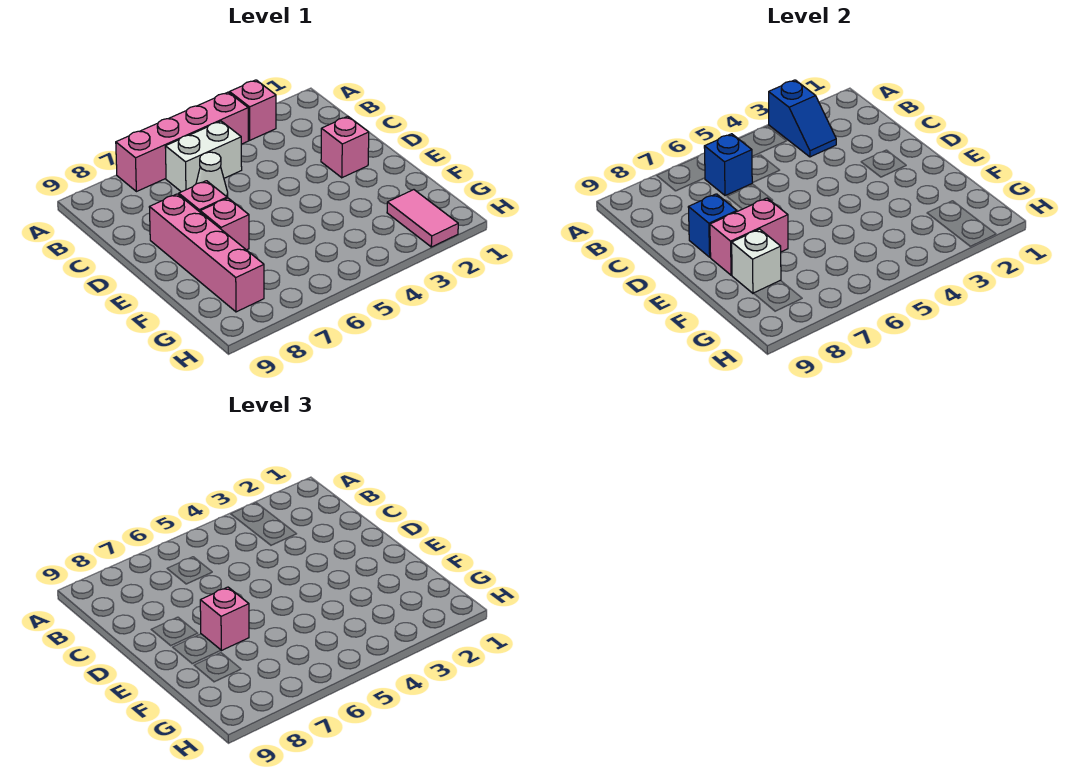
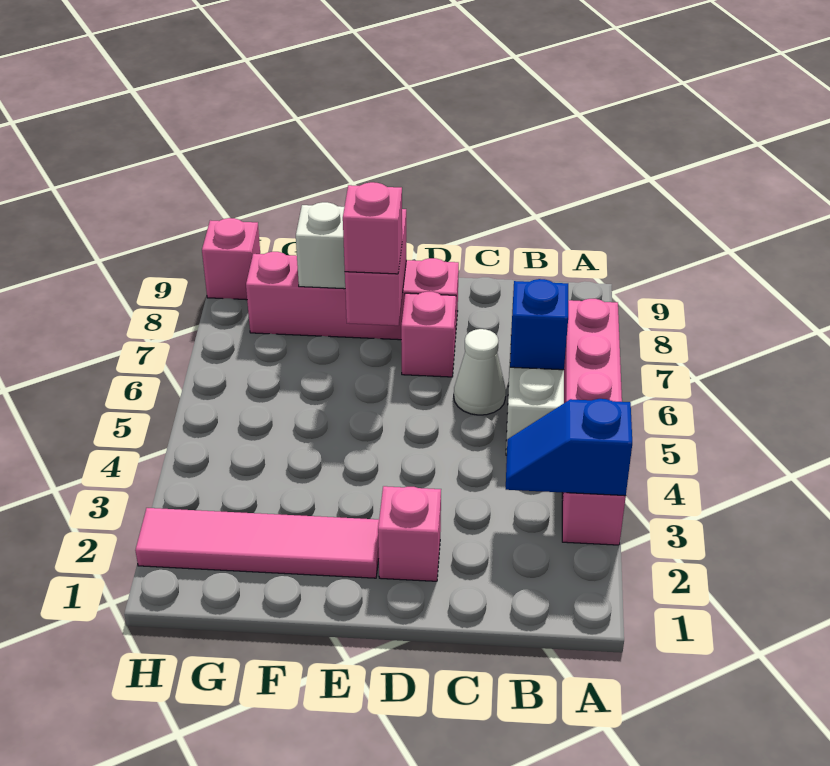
blue 1x1 brick [688,194,737,257] -> none
pink 1x1 brick [200,198,249,250] -> pink 1x1 brick moved to [202,218,260,300]
pink 1x2 tile [387,190,458,247] -> pink 1x4 tile [135,508,379,578]

